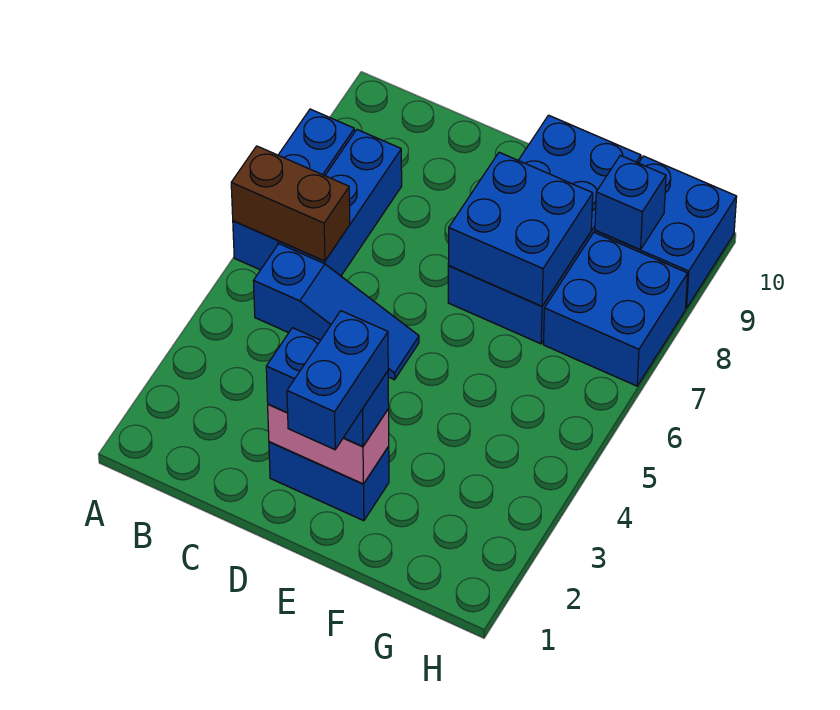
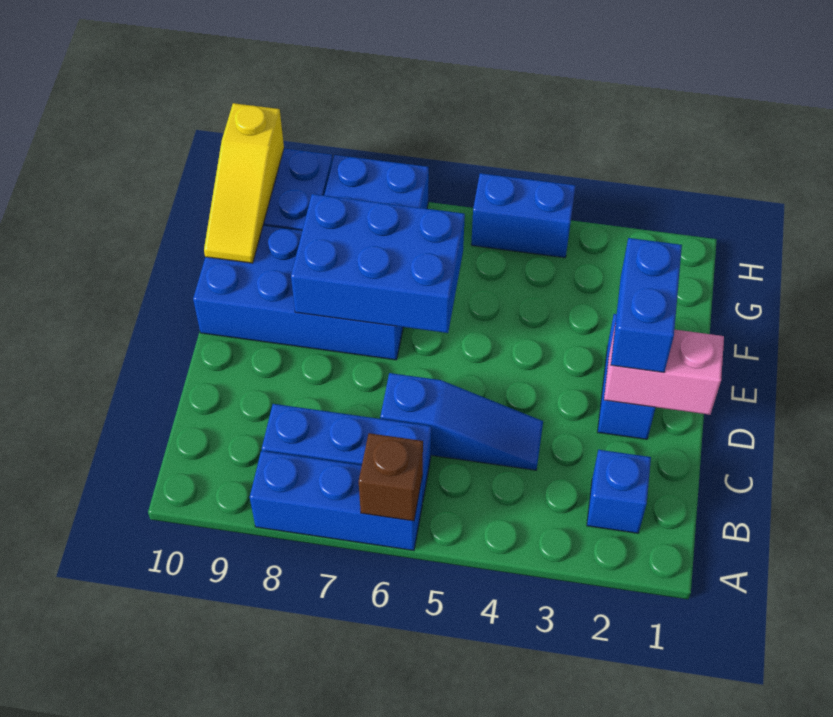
brown 1x2 brick [231,146,350,261] -> brown 1x1 brick [359,433,423,521]
blue 1x3 slope [254,244,419,380] -> blue 1x3 slope turned to [380,373,543,470]
pink 1x2 brick [268,404,389,484] -> pink 1x2 brick turned to [604,328,724,415]
blue 1x2 brick [287,311,388,450] -> blue 1x2 brick moved to [471,173,575,258]
blue 2x2 brick [448,152,593,306] -> blue 2x3 brick [291,194,465,333]
none -> yellow 1x3 slope [204,103,284,263]
blue 1x1 brick [595,155,666,250] -> blue 1x1 brick moved to [587,450,651,533]

